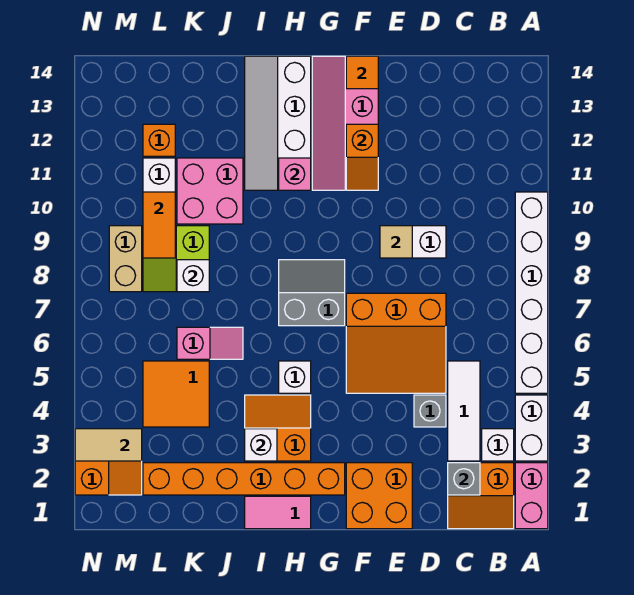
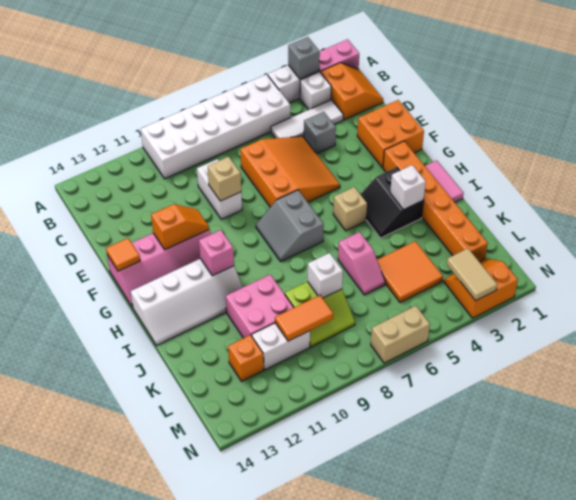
white 1x6 brick [515,192,548,393] -> white 2x6 brick [141,74,290,179]
grey 1x1 brick [448,463,480,495] -> grey 1x1 brick moved to [288,37,320,79]
tan 1x1 tile [380,226,412,258] -> tan 1x1 brick [208,157,241,201]
orange 2x2 slope [245,395,311,461] -> black 2x2 slope [361,167,424,238]
white 1x1 brick [279,361,311,393] -> tan 1x1 brick [333,187,367,231]
pink 1x2 slope [177,327,243,359] -> pink 1x2 slope turned to [338,232,385,295]
tan 1x2 brick [109,226,142,292] -> tan 1x2 brick moved to [371,306,430,363]

